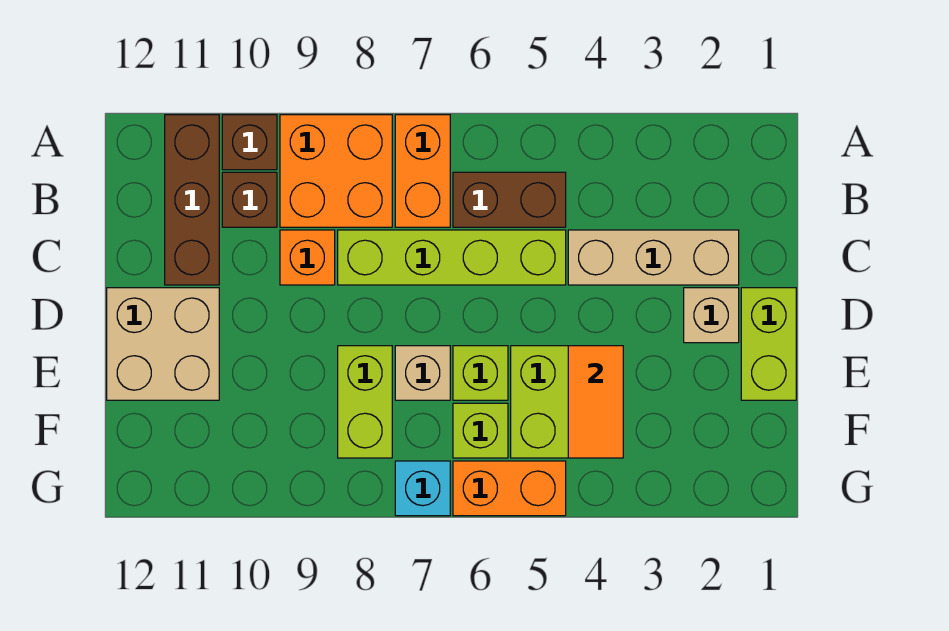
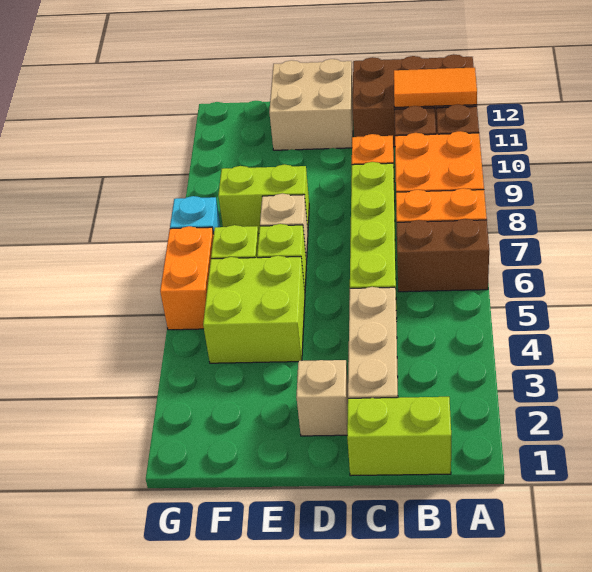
brown 1x3 brick [165,115,219,285] -> brown 2x3 brick [353,54,477,147]
brown 1x2 brick [453,172,566,227] -> brown 1x2 brick turned to [397,219,489,292]
lime 1x2 brick [741,288,796,400] -> lime 1x2 brick moved to [347,397,451,476]
orange 1x2 tile [568,346,623,458] -> orange 1x2 tile moved to [394,67,477,107]

